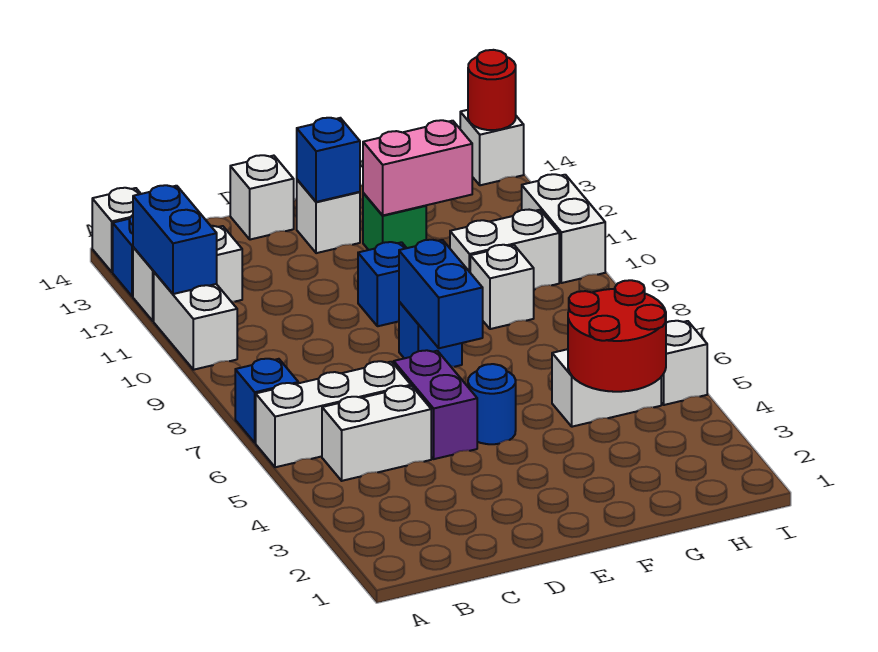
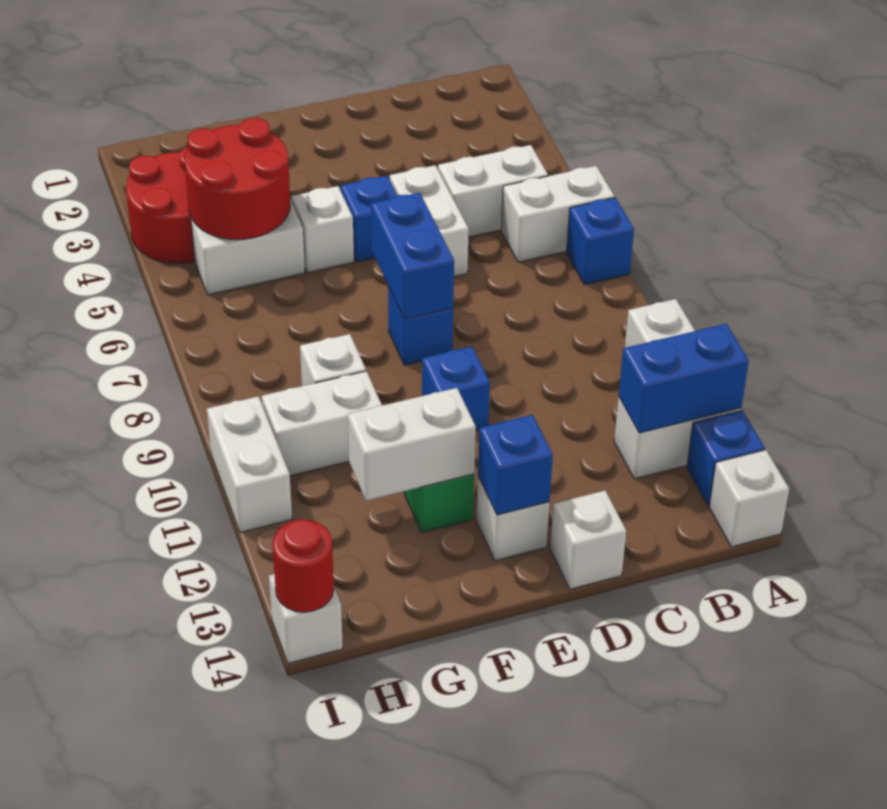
white 1x3 brick [256,361,411,467] -> white 1x2 brick [501,166,615,262]
blue 1x2 brick [133,185,217,294] -> blue 1x2 brick turned to [619,324,749,433]
purple 1x2 brick [394,350,477,459] -> white 1x2 brick [390,165,469,277]
blue 1x1 round brick [468,364,516,444] -> blue 1x1 brick [341,176,397,262]
pink 1x2 brick [363,120,472,215] -> white 1x2 brick [348,388,476,501]
none -> red 2x2 round brick [126,147,195,263]
white 1x1 brick [661,321,707,405] -> white 1x1 brick moved to [291,186,354,273]

